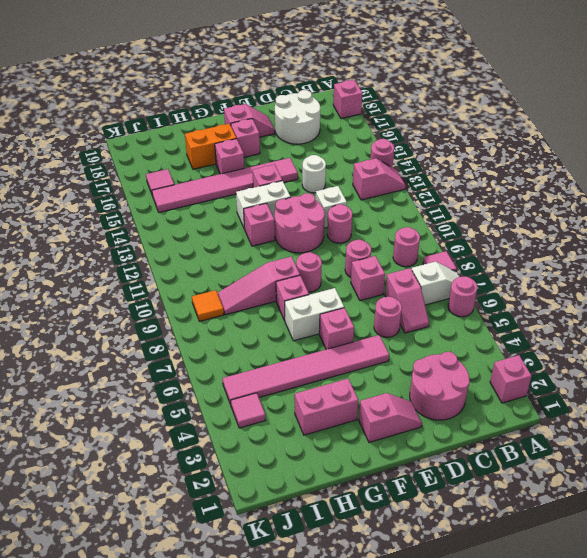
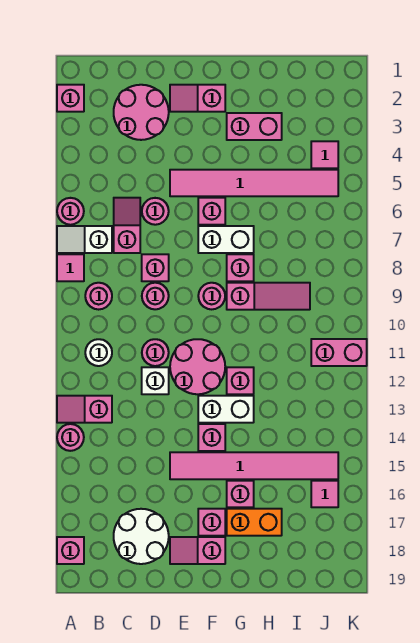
white 1x1 round brick [302,155,326,193] -> white 1x1 round brick moved to [85,339,112,366]
orange 1x1 tile [192,290,224,321] -> none
none -> pink 1x2 brick [311,339,367,366]

